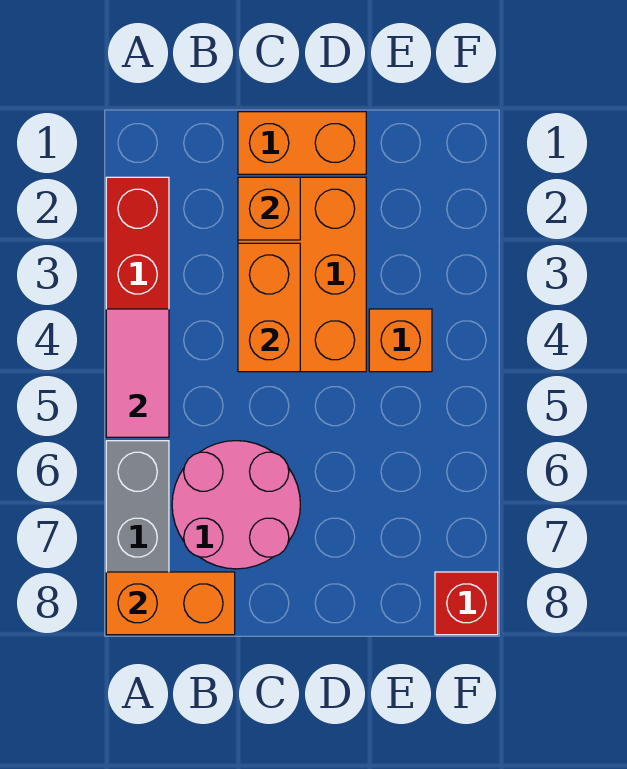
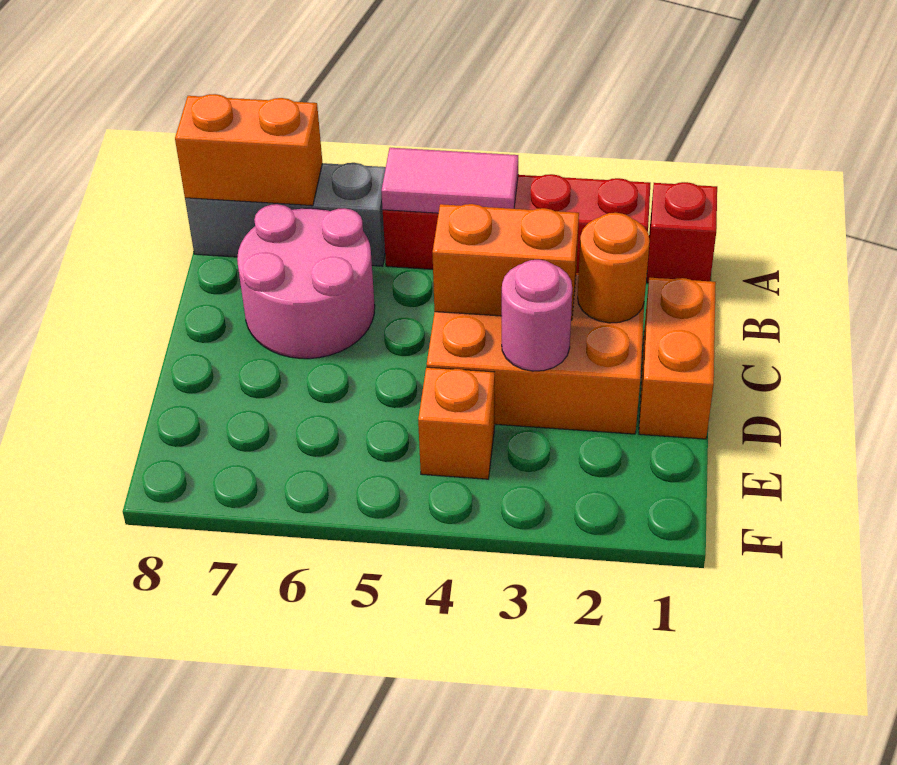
orange 1x2 brick [106,572,235,635] -> orange 1x2 brick turned to [175,94,322,206]
orange 1x1 brick [238,177,300,240] -> orange 1x1 round brick [578,213,650,323]
none -> pink 1x1 round brick [502,260,572,371]
red 1x1 brick [435,572,498,635] -> red 1x1 brick moved to [647,182,717,283]

